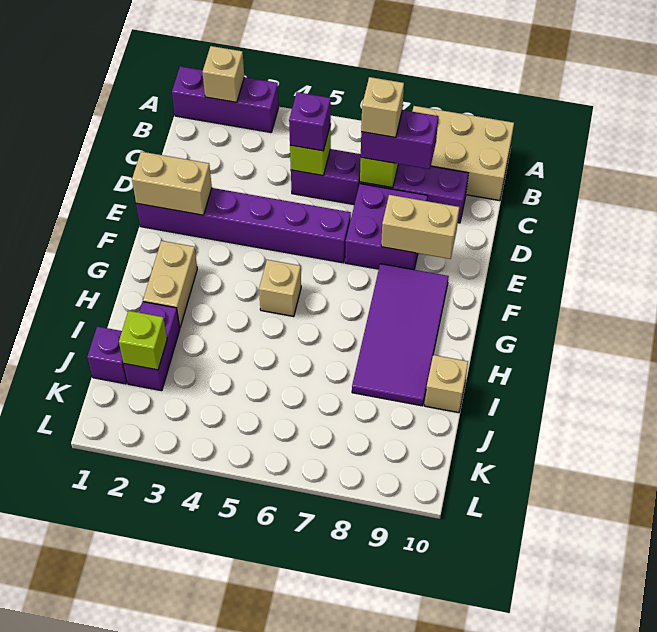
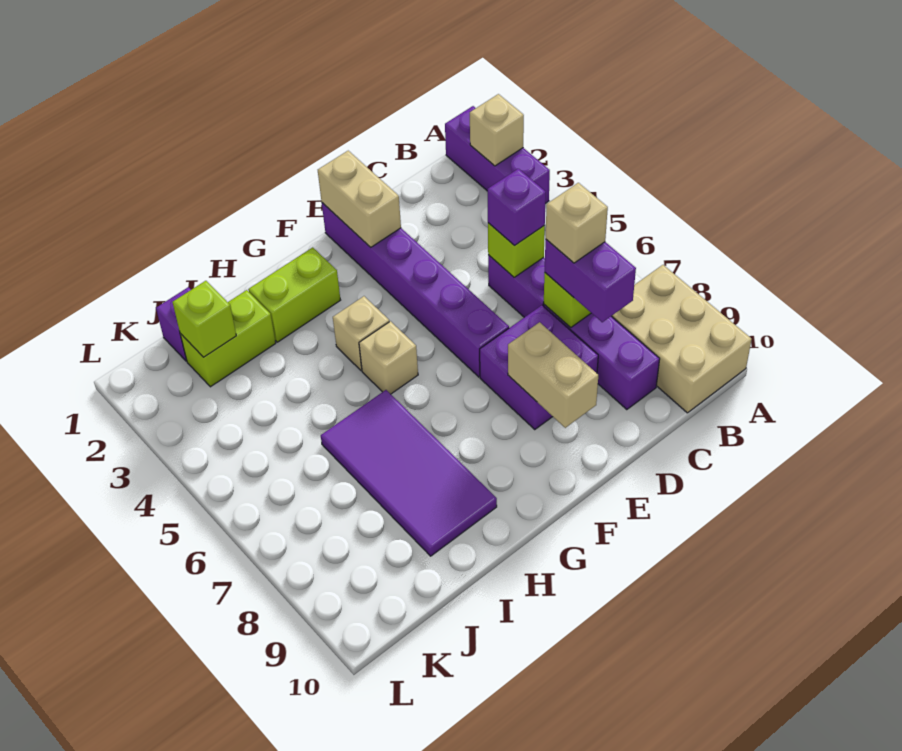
purple 2x4 tile [352,264,449,406] -> purple 2x4 tile turned to [321,390,497,556]
tan 1x2 brick [143,241,197,327] -> lime 1x2 brick [248,247,340,342]
purple 1x2 brick [124,302,180,391] -> lime 1x2 brick [180,290,276,387]
tan 1x1 brick [425,355,468,413] -> tan 1x1 brick moved to [333,296,389,370]

